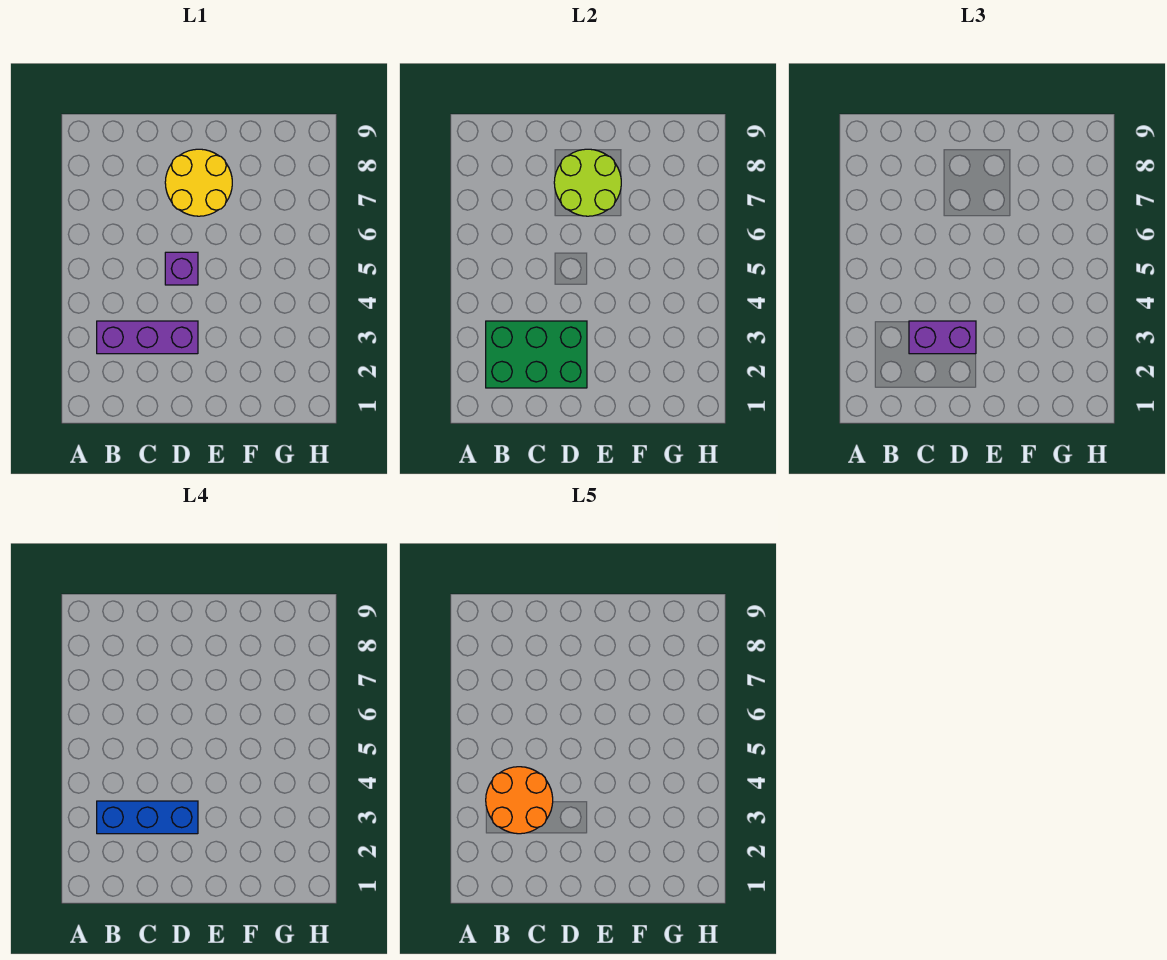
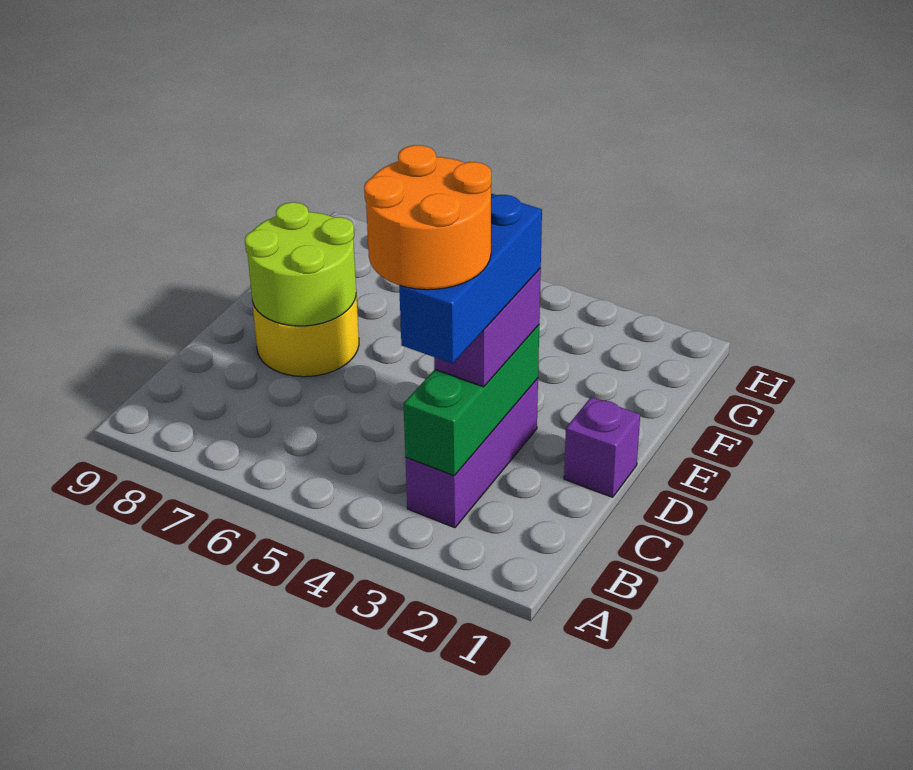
green 2x3 brick [486,321,587,388] -> green 1x3 brick [404,325,539,476]
purple 1x1 brick [165,252,198,285] -> purple 1x1 brick moved to [564,397,640,497]

